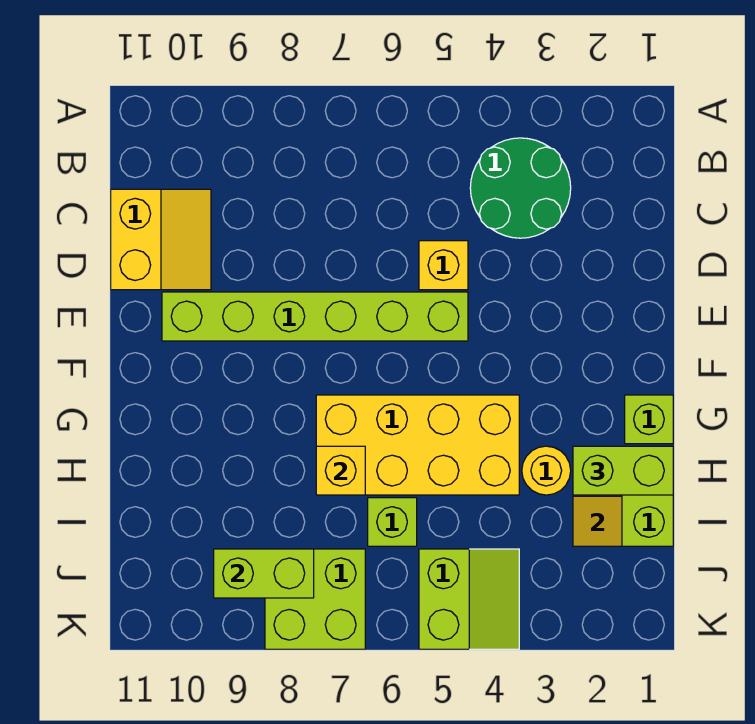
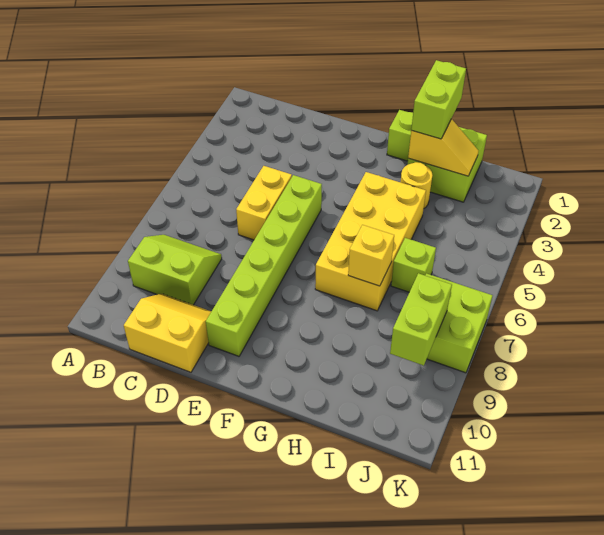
green 2x2 round brick [470,138,571,238] -> none
yellow 1x1 brick [419,241,468,290] -> yellow 1x2 brick [236,166,292,240]
lime 2x2 slope [419,549,519,649] -> lime 2x2 slope moved to [128,235,222,305]

